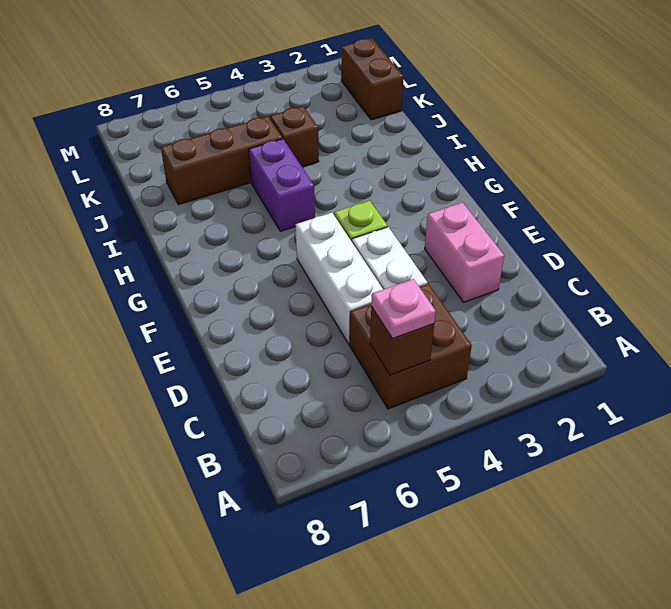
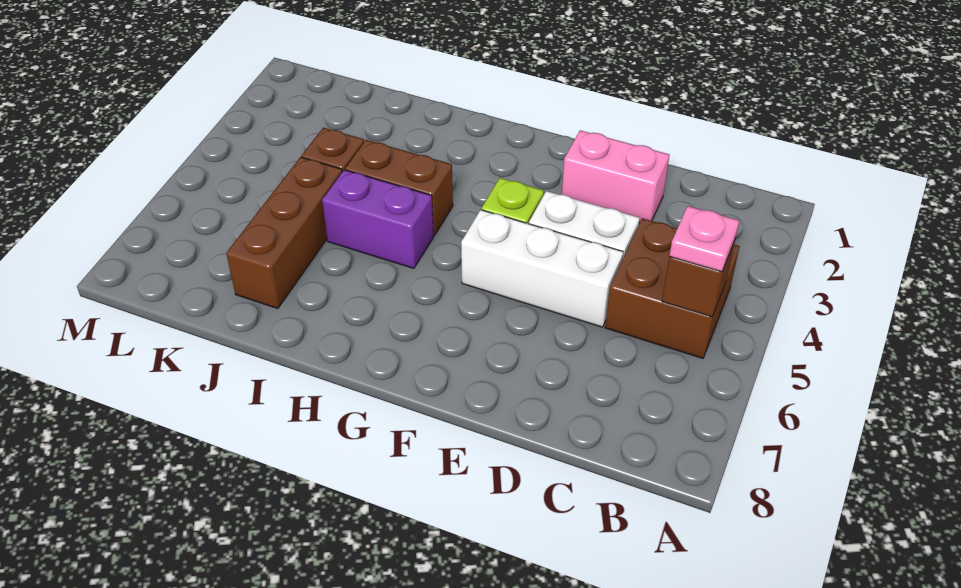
brown 1x2 brick [341,38,404,120] -> brown 1x2 brick moved to [345,140,453,236]

